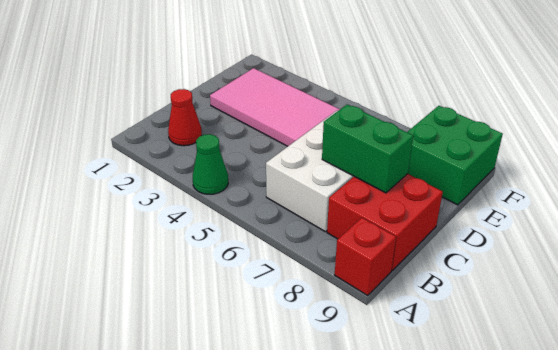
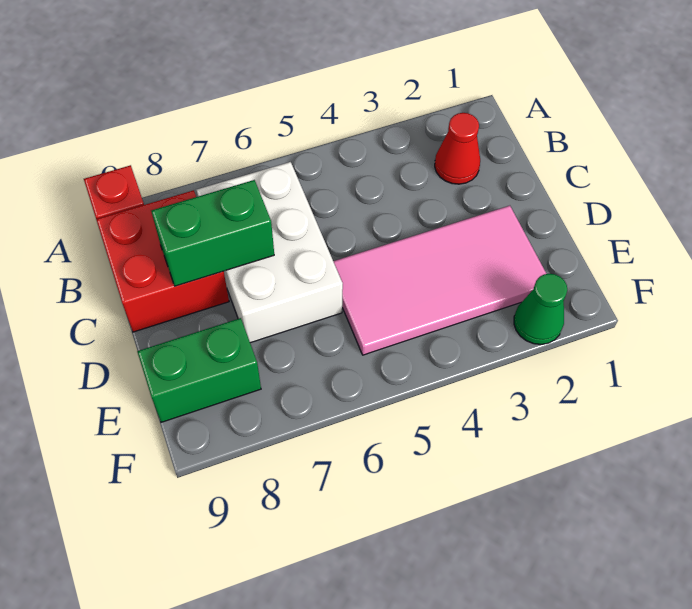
green 1x1 cone [193,134,228,194] -> green 1x1 cone moved to [514,274,567,344]
green 2x2 brick [407,106,503,205] -> green 1x2 brick [137,318,261,422]

